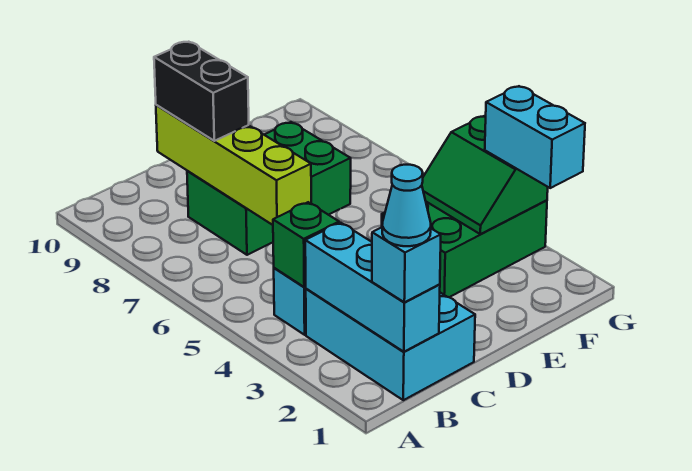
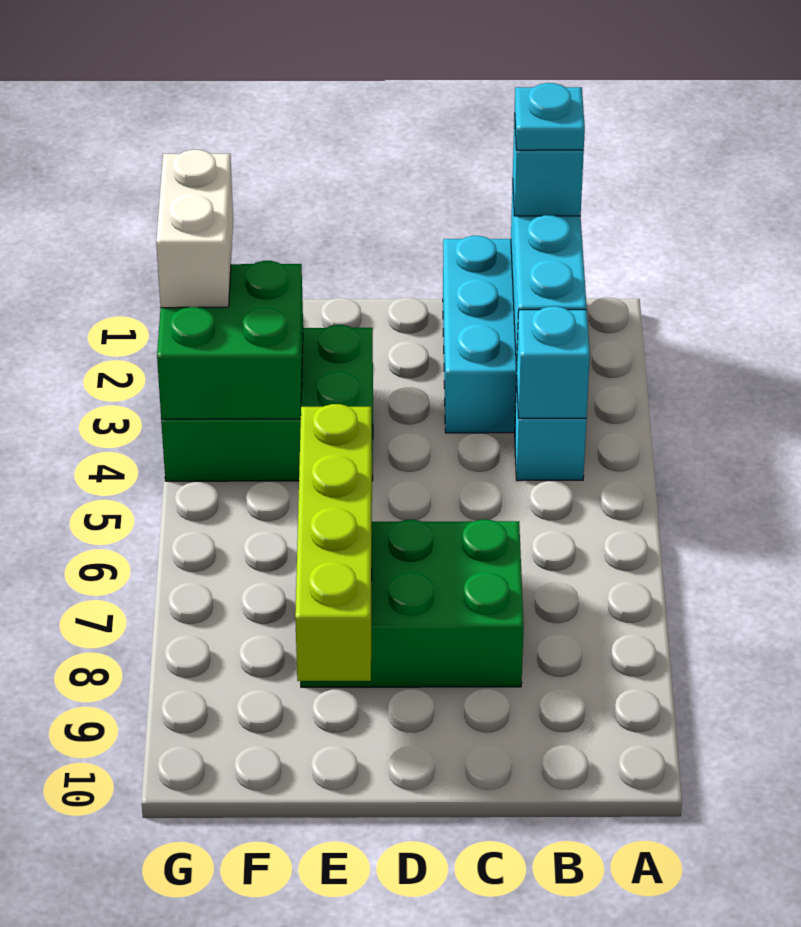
cyan 1x1 cone [382,165,431,246] -> cyan 1x1 plate [515,83,585,150]
green 1x1 brick [273,202,339,287] -> cyan 1x1 brick [517,306,590,418]
lime 1x4 brick [156,105,311,225] -> lime 1x4 brick moved to [295,404,372,681]
black 1x2 brick [154,42,249,141] -> none
green 2x2 slope [422,116,548,234] -> green 2x2 brick [157,261,303,419]
cyan 1x2 brick [485,86,585,188] -> white 1x2 brick [156,150,233,308]

